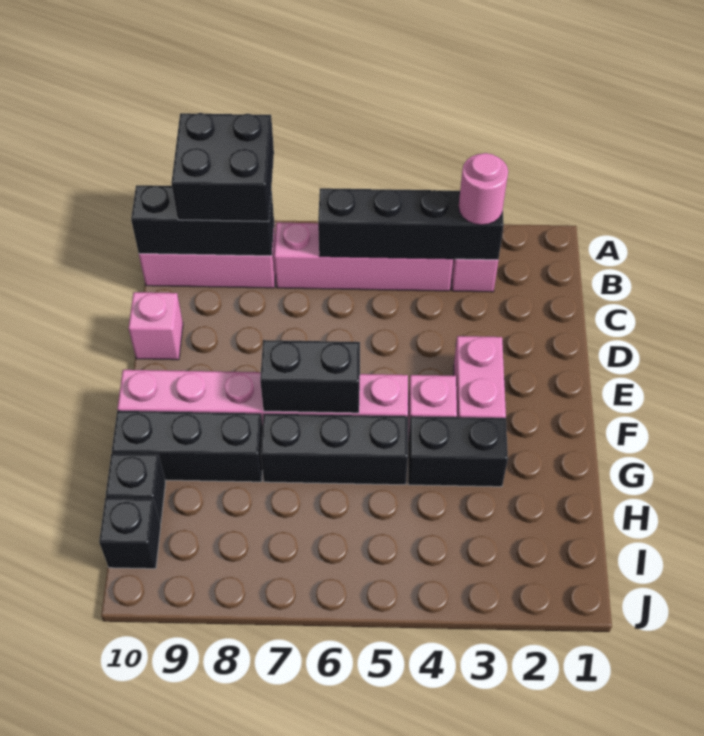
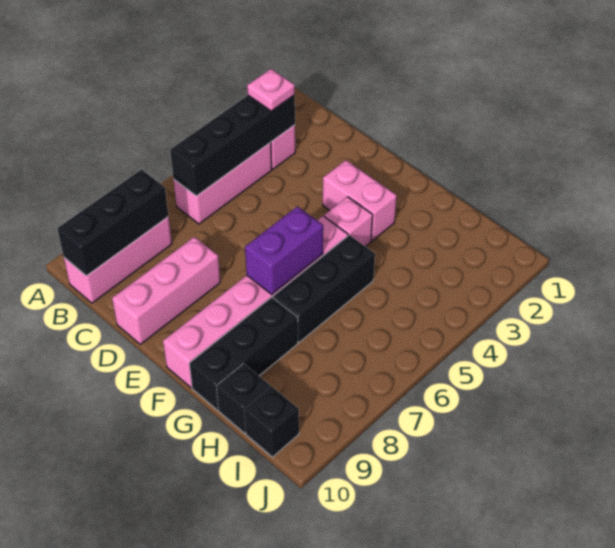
black 2x2 brick [171,113,274,221] -> none
pink 1x1 round brick [459,153,508,225] -> pink 1x1 plate [247,69,295,111]
pink 1x4 brick [274,223,453,291] -> pink 1x3 brick [173,142,272,224]
pink 1x1 brick [129,292,183,360] -> pink 1x3 brick [112,237,220,344]
black 1x2 brick [260,340,360,413] -> purple 1x2 brick [245,207,323,294]
black 1x2 brick [408,416,508,487] -> none

